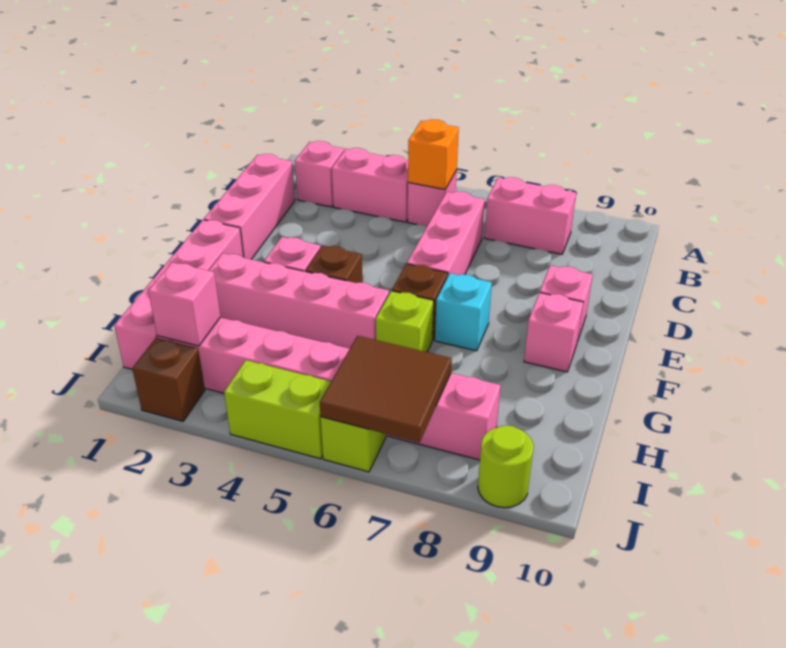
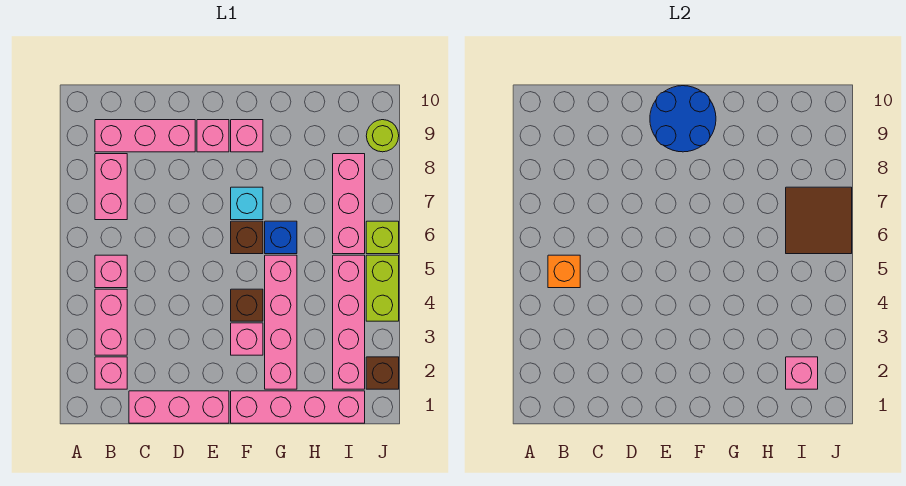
pink 1x3 brick [407,192,485,277] -> pink 1x3 brick moved to [95,120,195,152]
none -> blue 2x2 round brick [650,86,716,152]
lime 1x1 brick [376,291,434,352] -> blue 1x1 brick [265,221,297,254]

